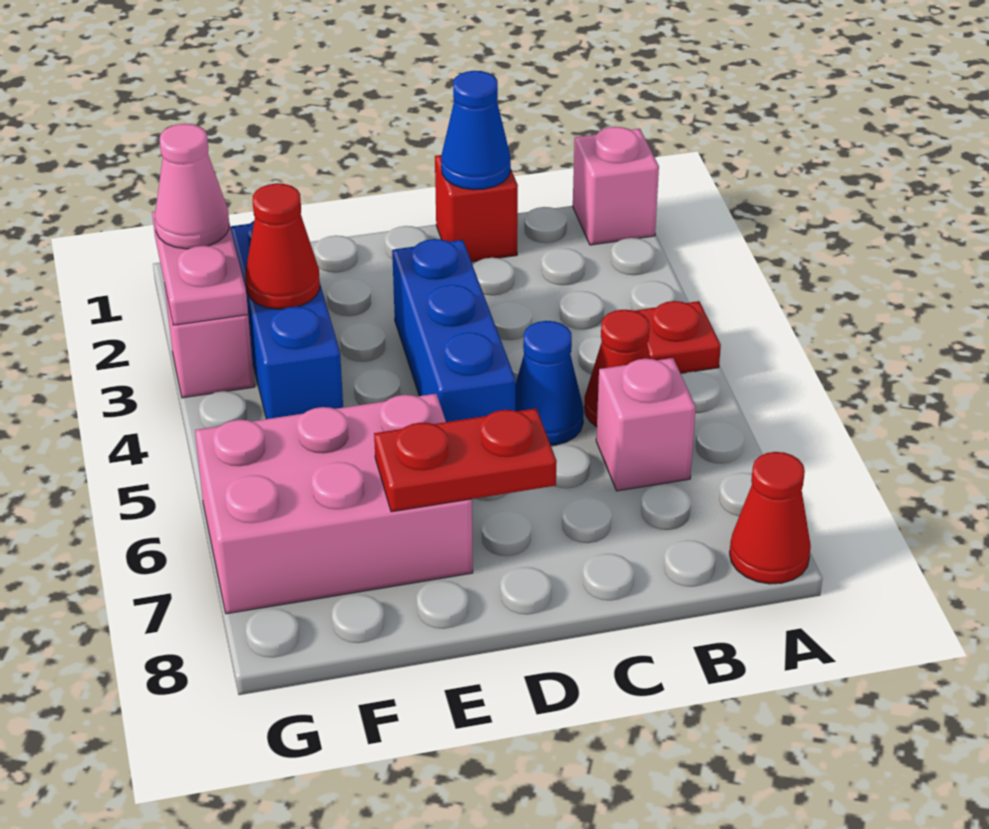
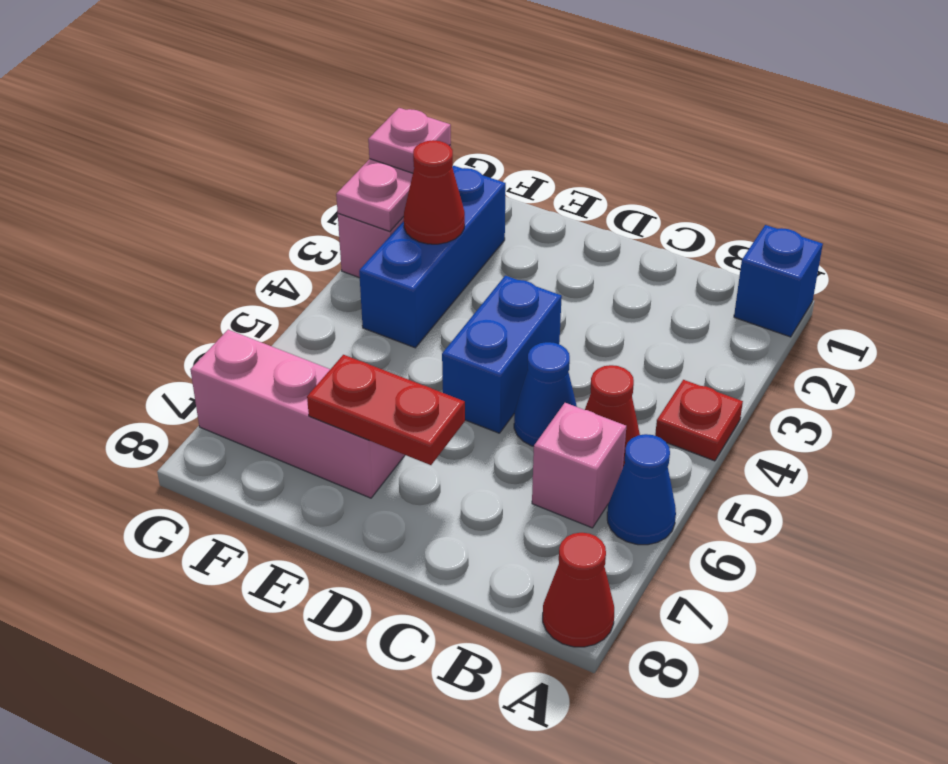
pink 1x1 brick [573,127,659,245] -> blue 1x1 brick [734,225,823,337]
red 1x1 brick [435,155,518,262] -> none
blue 1x1 cone [441,71,511,190] -> blue 1x1 cone moved to [607,434,676,545]
blue 1x3 brick [392,239,515,422] -> blue 1x2 brick [442,276,562,433]
pink 2x3 brick [195,394,473,614] -> pink 1x3 brick [190,330,405,498]
pink 1x1 cone [155,124,229,249] -> pink 1x1 plate [368,108,451,173]

